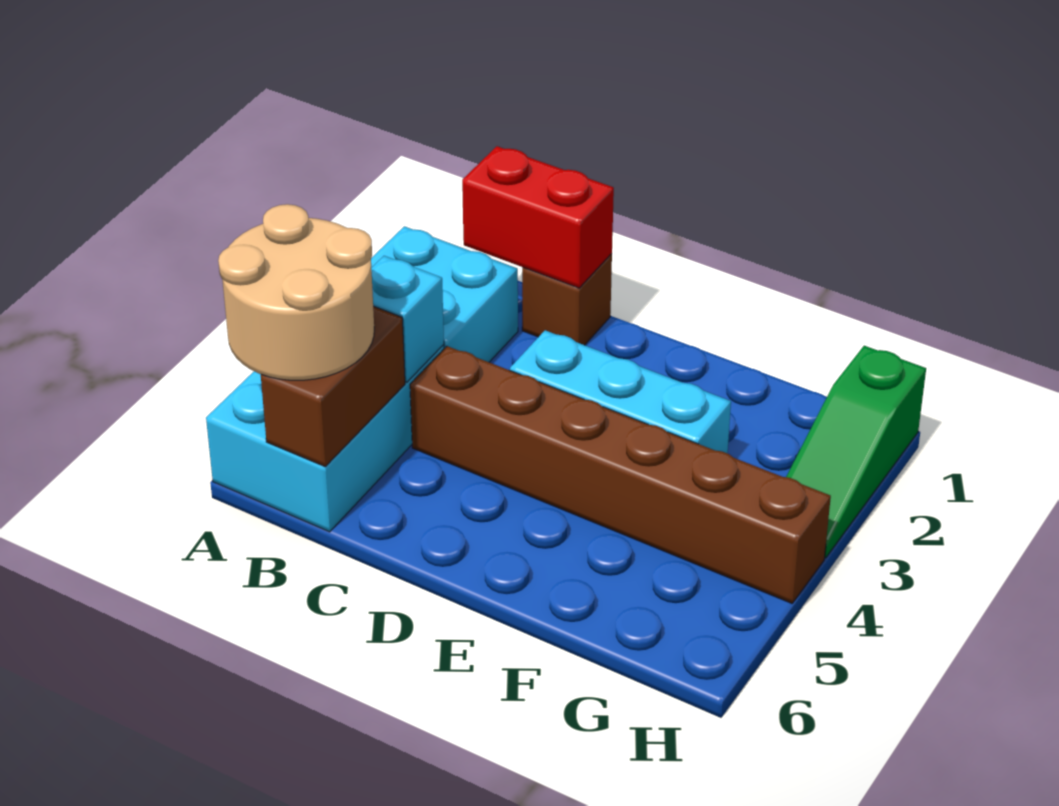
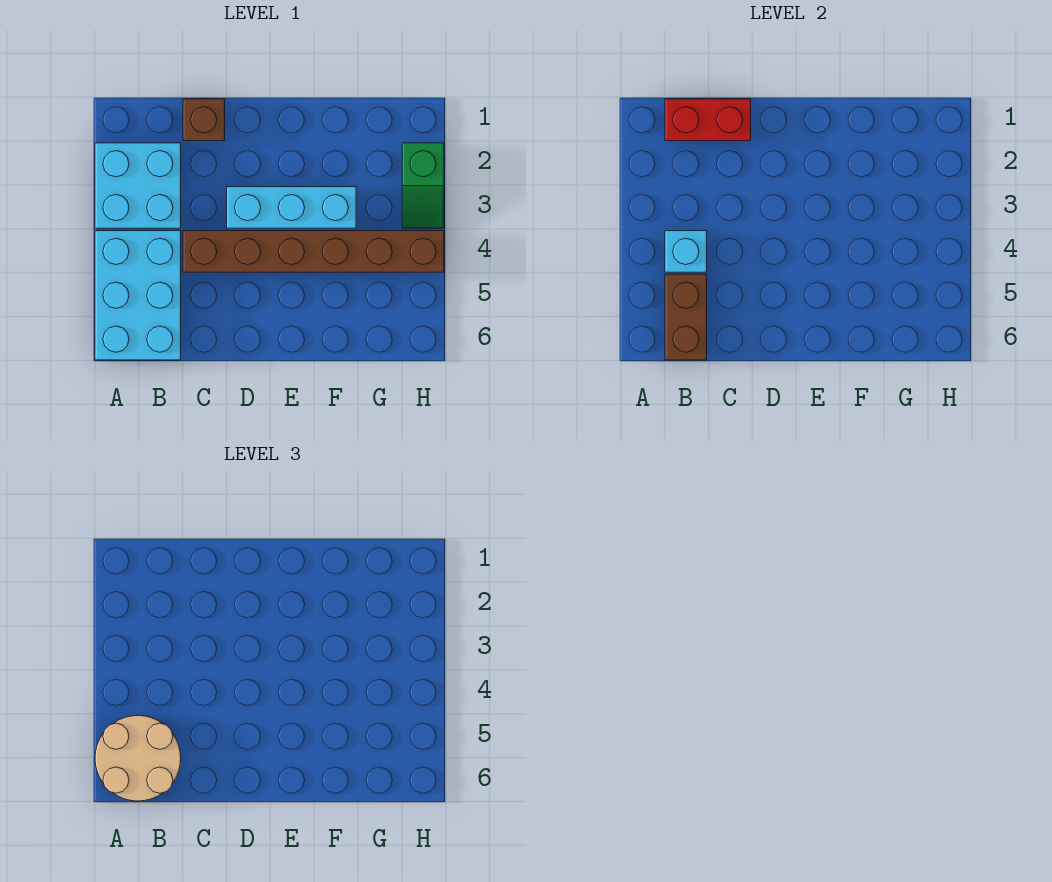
green 1x3 slope [786,346,926,558] -> green 1x2 slope [402,143,444,228]

